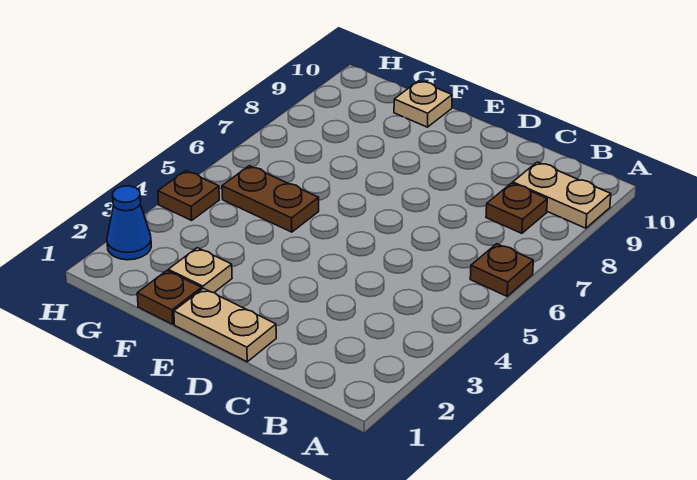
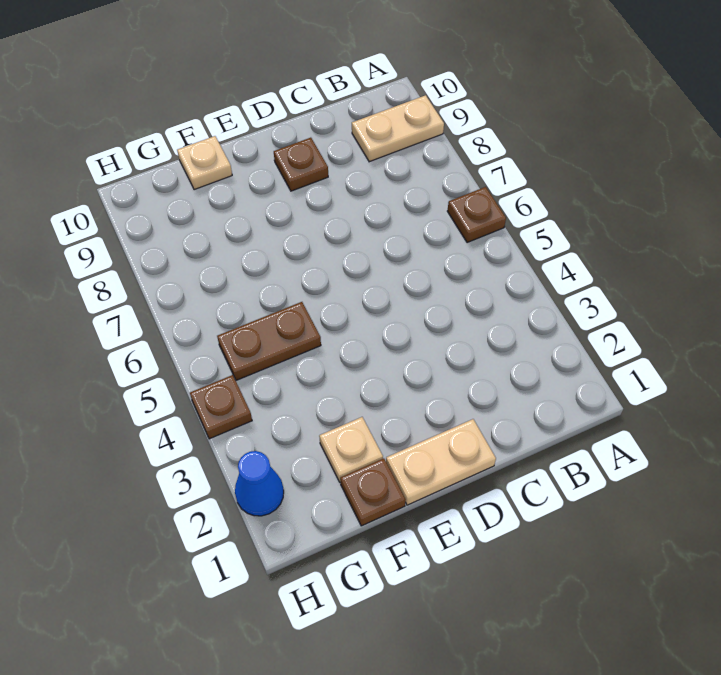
brown 1x1 plate [486,183,547,233] -> brown 1x1 plate moved to [274,138,328,191]

